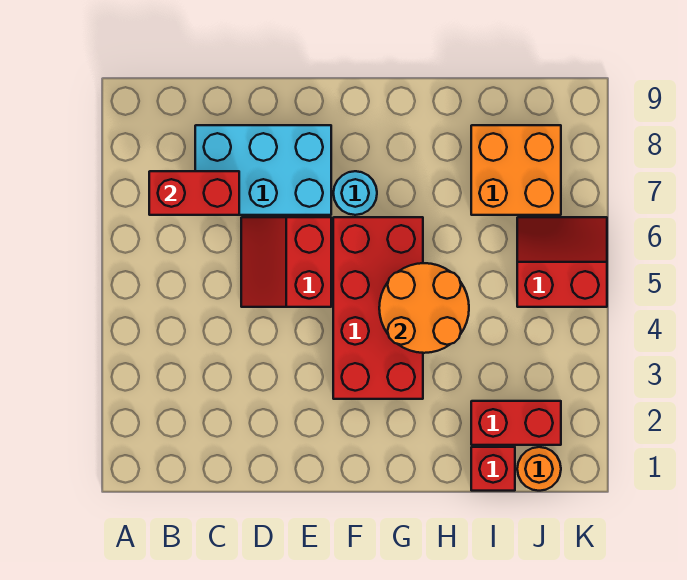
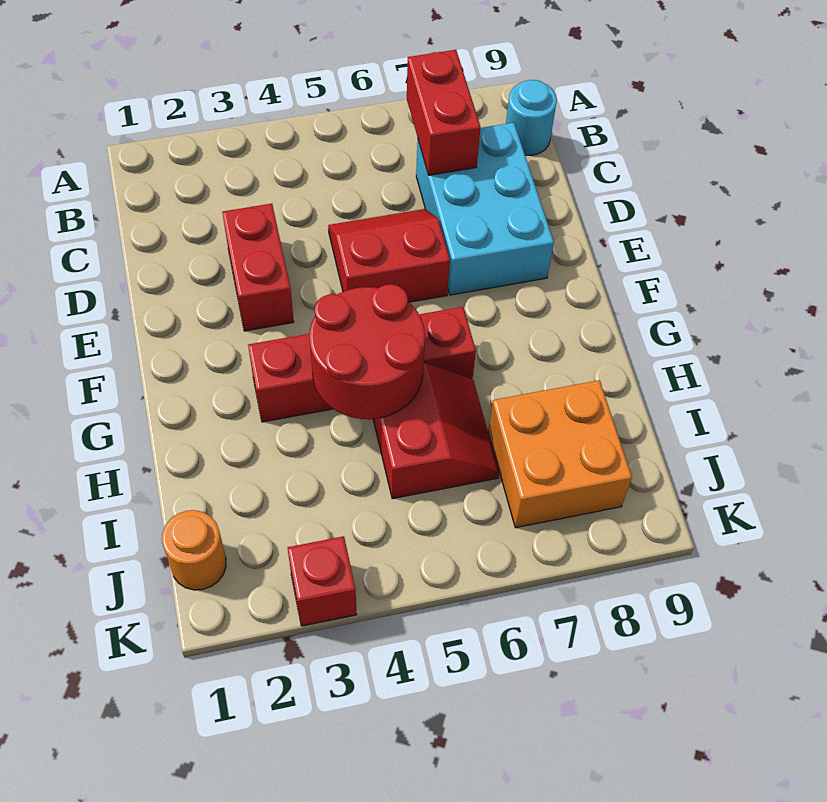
red 2x4 brick [333,217,423,399] -> red 1x4 brick [248,307,476,422]
cyan 1x1 round brick [333,171,377,215] -> cyan 1x1 round brick moved to [506,80,557,155]
orange 2x2 round brick [379,263,469,353] -> red 2x2 round brick [310,284,425,419]
red 1x1 brick [471,447,515,491] -> red 1x1 brick moved to [288,536,357,626]
red 1x2 brick [471,401,561,445] -> red 1x2 brick moved to [222,204,294,331]
red 2x2 slope [517,217,607,307] -> red 2x2 slope moved to [373,363,499,499]

